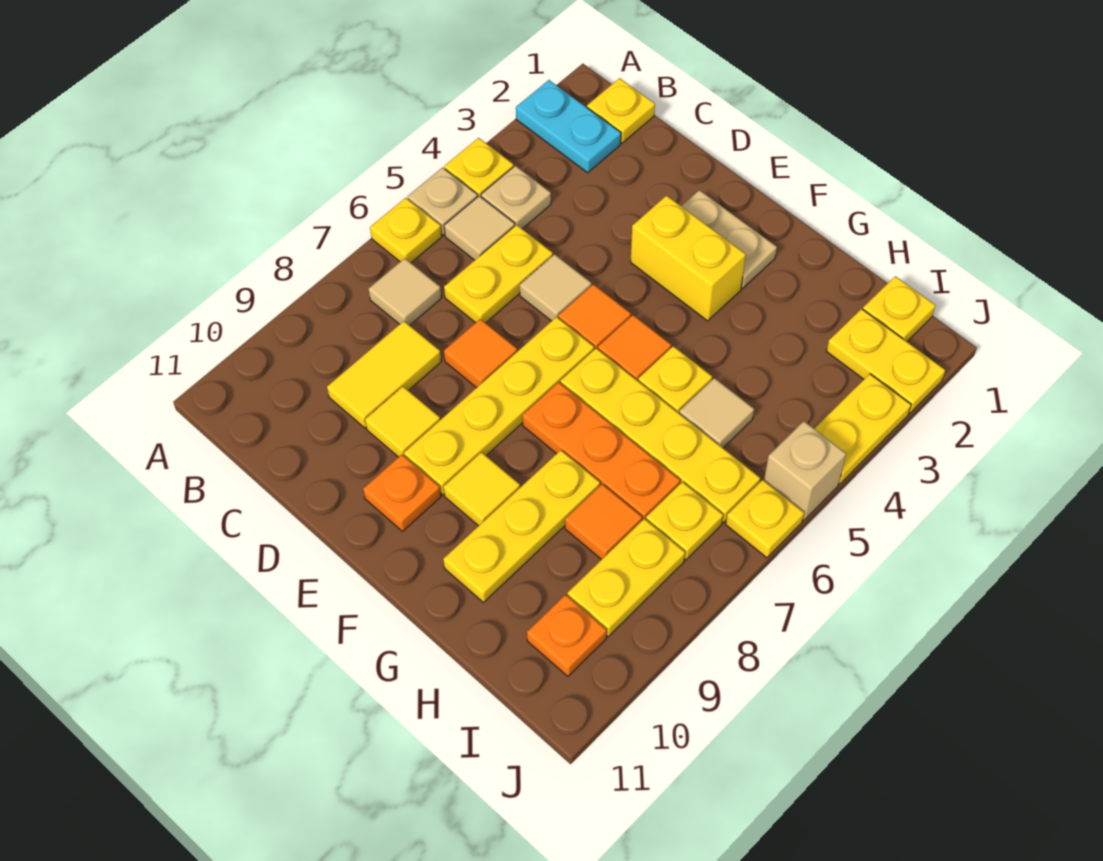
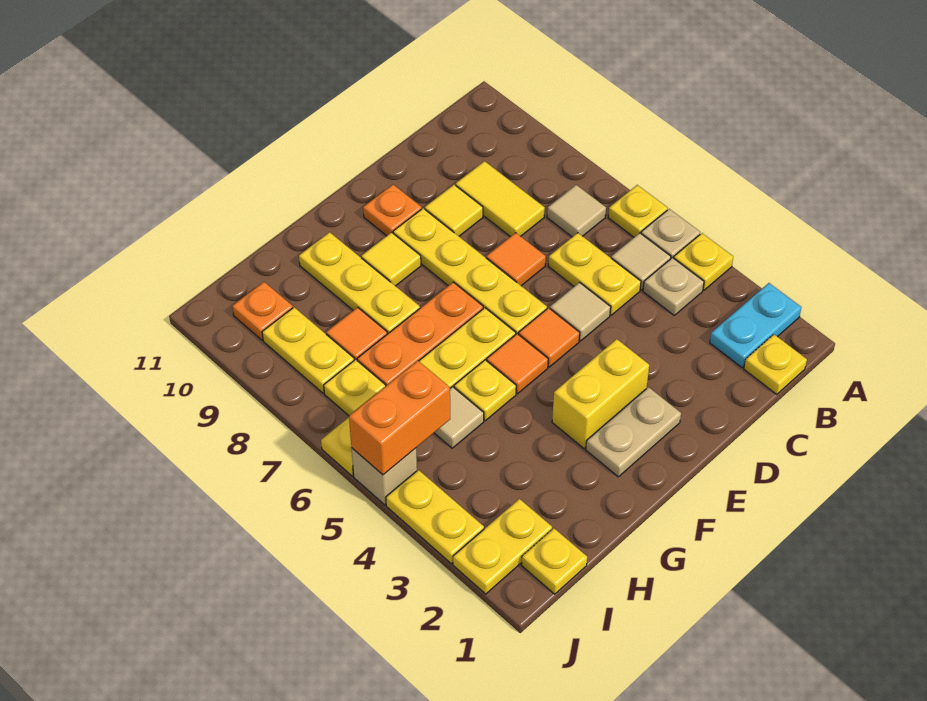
none -> orange 1x2 brick [349,361,450,475]

